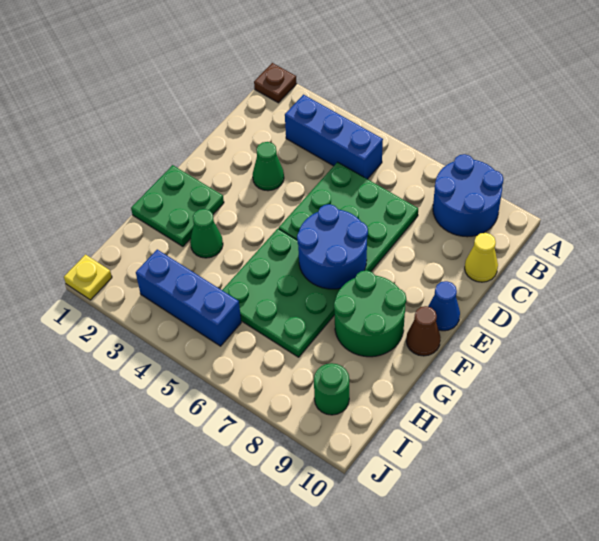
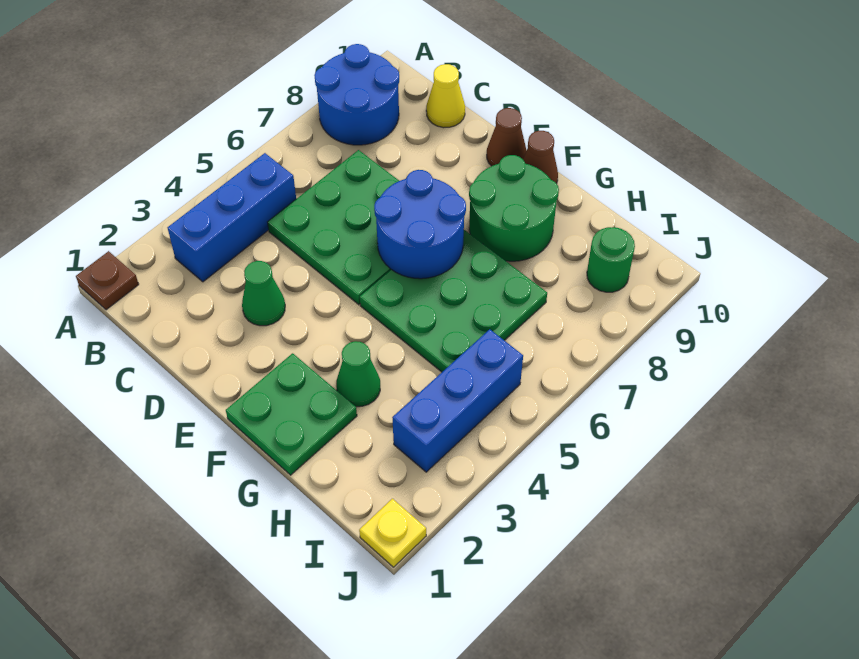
blue 1x1 cone [428,281,460,331] -> brown 1x1 cone [487,108,526,166]

